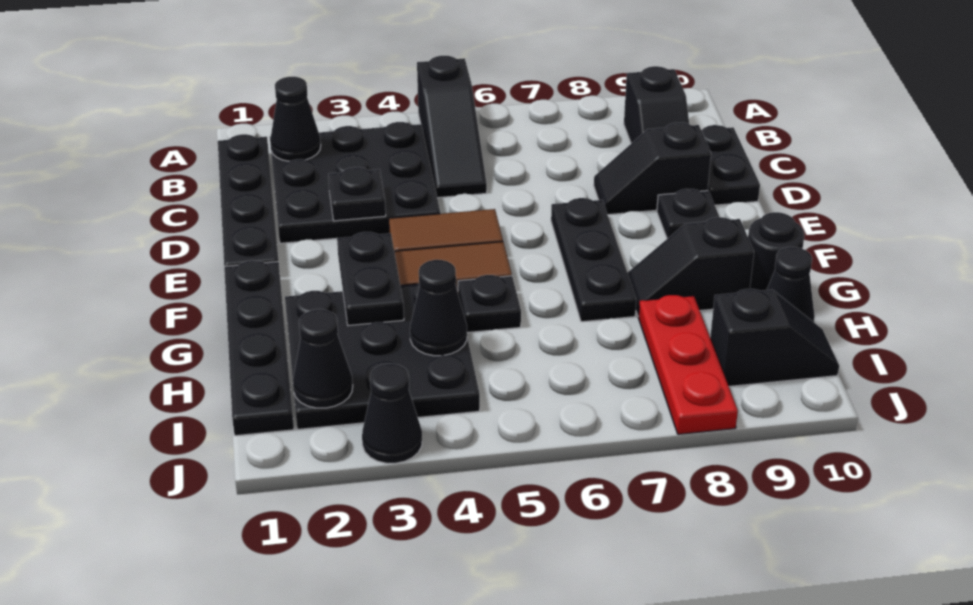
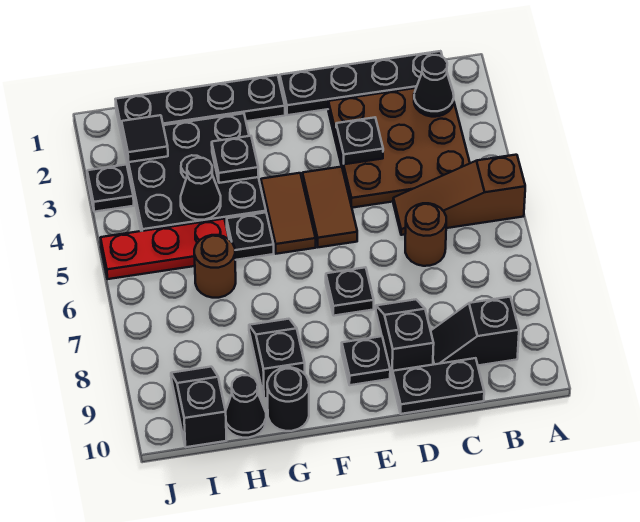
black 1x3 slope [417,56,487,198] -> brown 1x3 slope [393,155,525,235]
black 3x3 plate [270,122,440,243] -> brown 3x3 plate [328,88,470,208]
none -> brown 1x1 round brick [405,203,446,266]
black 1x3 plate [551,198,636,322] -> black 1x1 plate [326,267,374,316]
black 1x2 plate [337,232,404,326] -> black 1x1 plate [212,136,259,183]
none -> brown 1x1 round brick [194,235,236,298]
red 1x3 plate [638,295,738,434] -> red 1x3 plate moved to [101,219,229,279]
black 1x1 cone [293,309,353,408] -> black 1x1 tile [122,115,168,162]
black 1x2 slope [710,289,839,386] -> black 1x2 slope turned to [171,367,227,447]
black 1x1 cone [362,364,422,463] -> black 1x1 plate [87,165,134,212]

